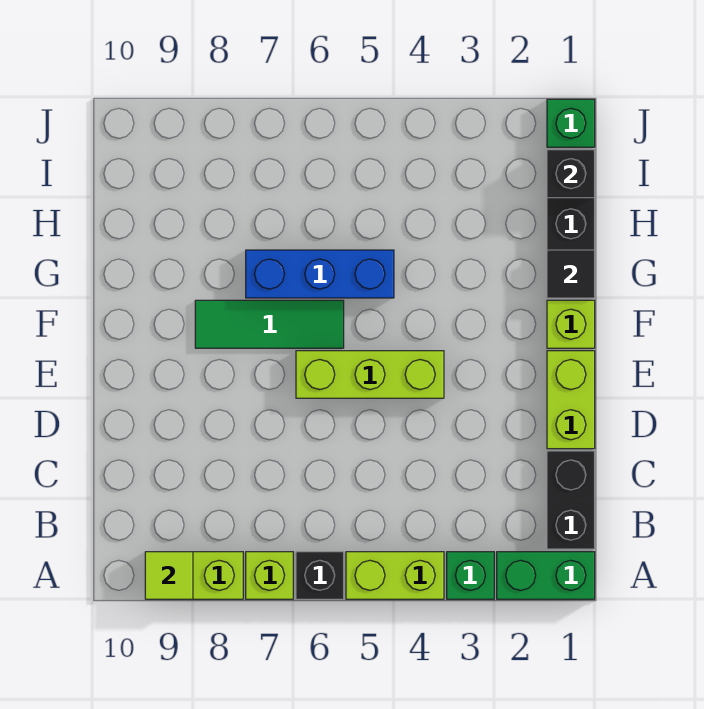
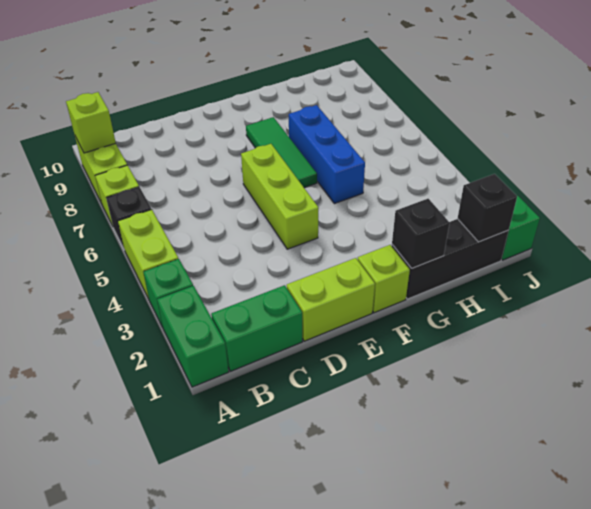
lime 1x1 tile [145,552,193,599] -> lime 1x1 brick [66,92,116,153]
black 1x2 brick [547,451,595,549] -> green 1x2 brick [211,285,302,371]
black 1x1 tile [547,250,595,298] -> black 1x1 brick [392,199,449,268]

